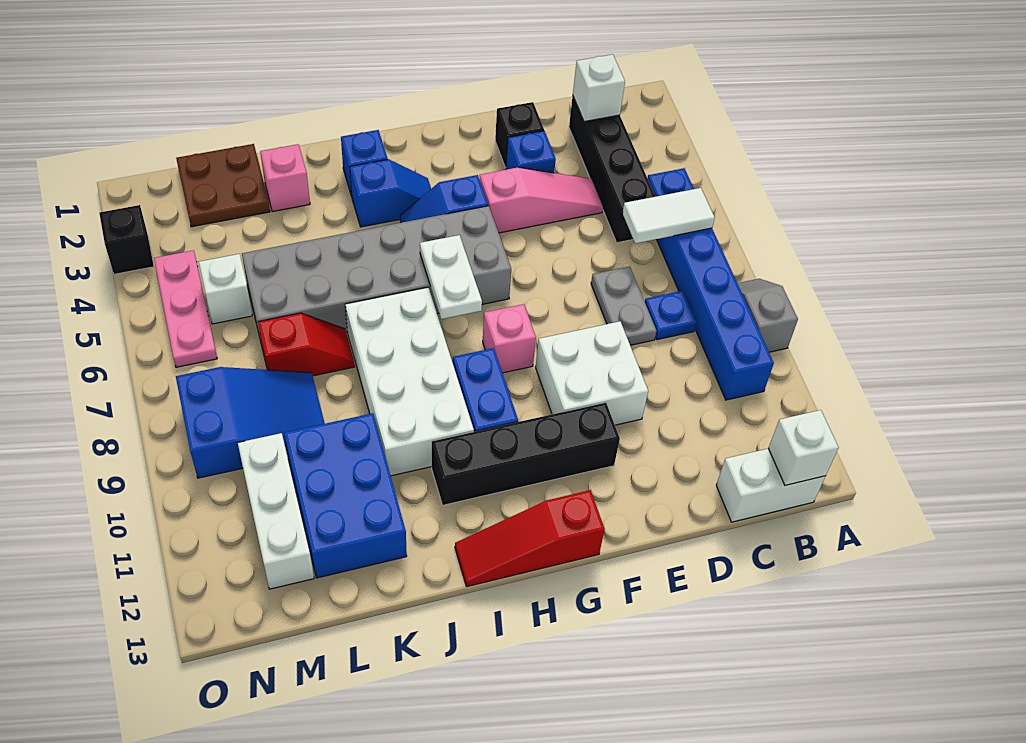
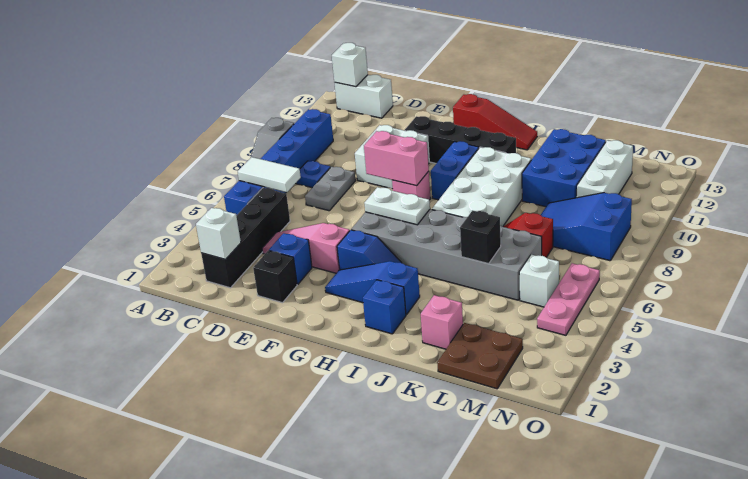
none -> pink 1x2 brick [364,131,429,186]
blue 1x2 slope [350,159,431,227] -> blue 1x3 slope [325,261,420,315]
white 1x2 plate [420,235,482,319] -> white 1x2 plate turned to [364,187,430,225]
black 1x1 brick [99,205,154,274] -> black 1x1 brick moved to [460,210,501,264]

